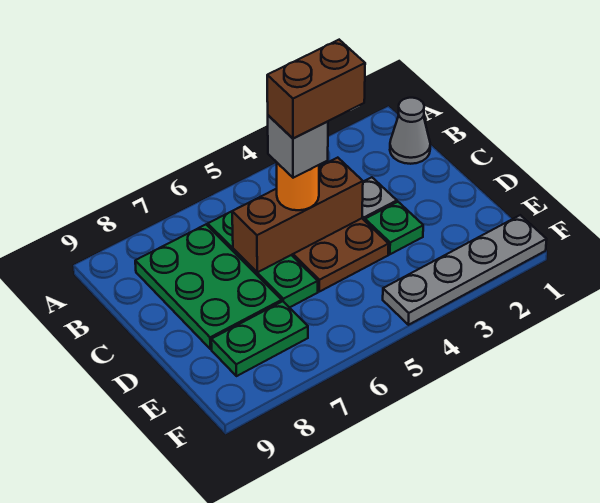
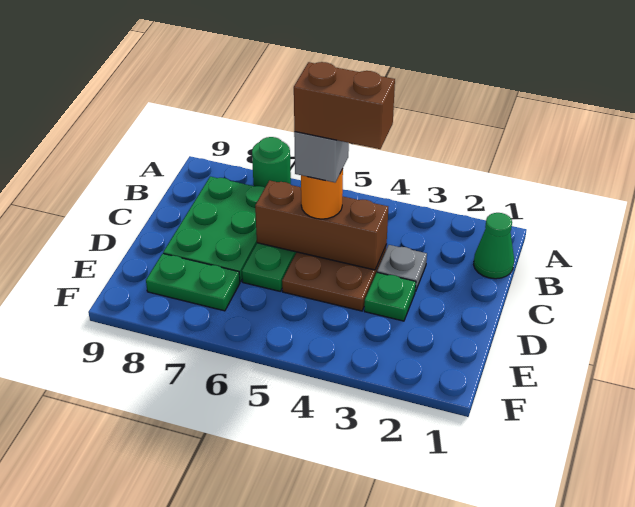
none -> green 1x1 round brick [252,137,291,187]
grey 1x1 cone [390,98,430,164] -> green 1x1 cone [474,213,514,279]
grey 1x4 plate [383,215,547,325] -> none

